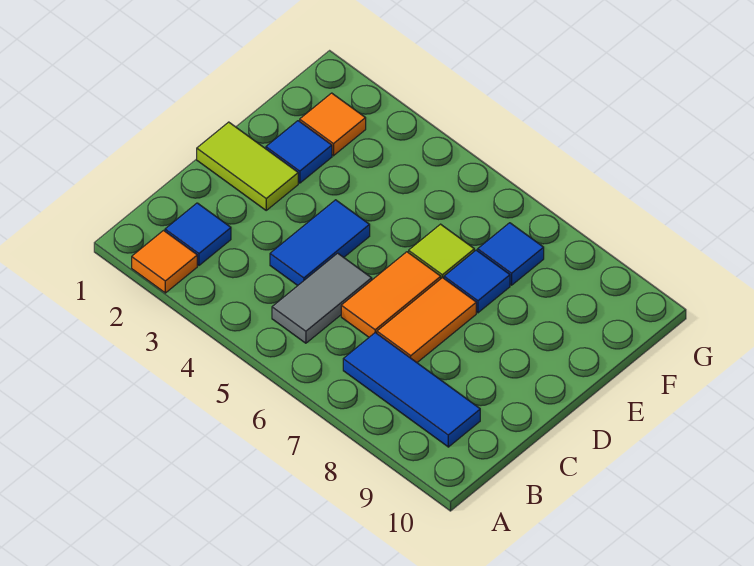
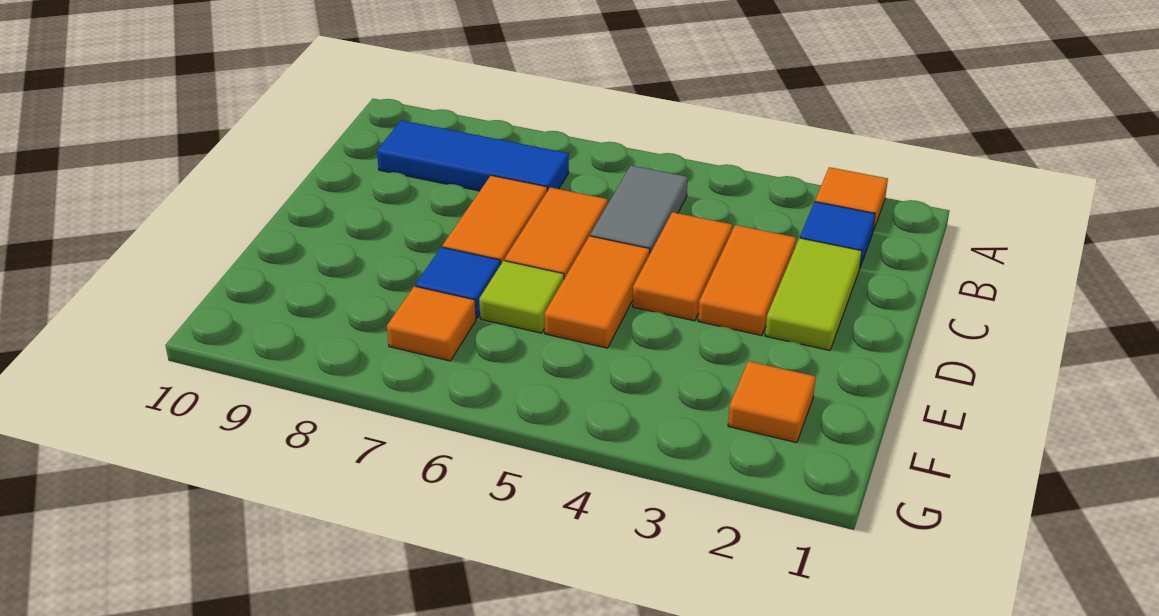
none -> orange 1x2 tile [698,225,796,336]
blue 1x2 tile [270,200,370,285] -> orange 1x2 tile [633,212,732,321]
lime 1x2 tile [197,122,298,210] -> lime 1x2 tile turned to [765,238,862,350]
none -> orange 1x2 tile [544,236,650,348]
blue 1x1 tile [266,121,332,183] -> none
blue 1x1 tile [478,223,544,285] -> orange 1x1 tile [387,286,476,361]

